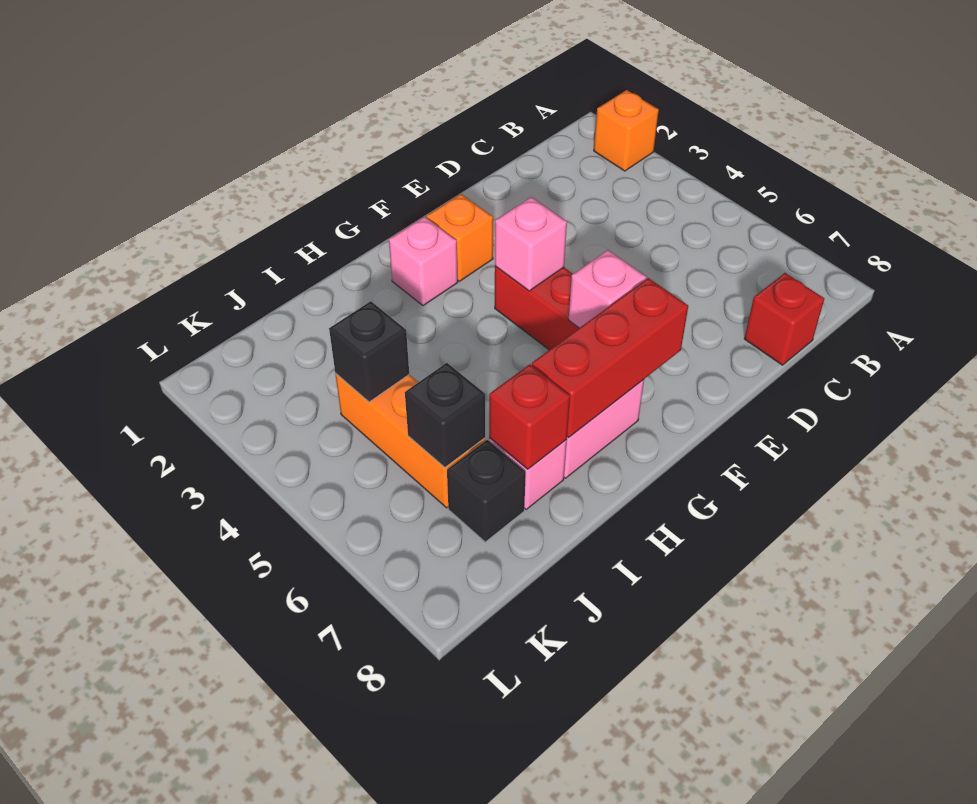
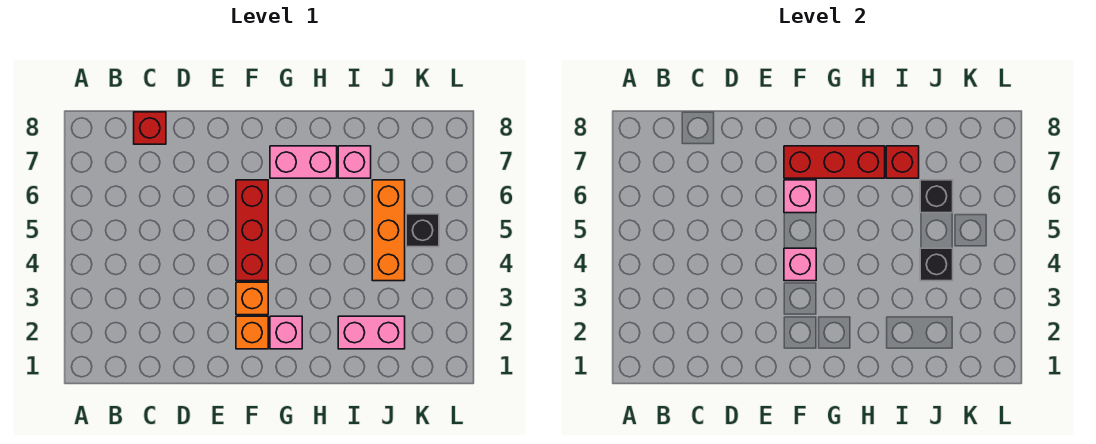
orange 1x1 brick [594,90,659,171] -> orange 1x1 brick moved to [236,282,268,315]
none -> pink 1x2 brick [338,316,405,349]
black 1x1 brick [447,440,526,542] -> black 1x1 brick moved to [406,214,439,247]

